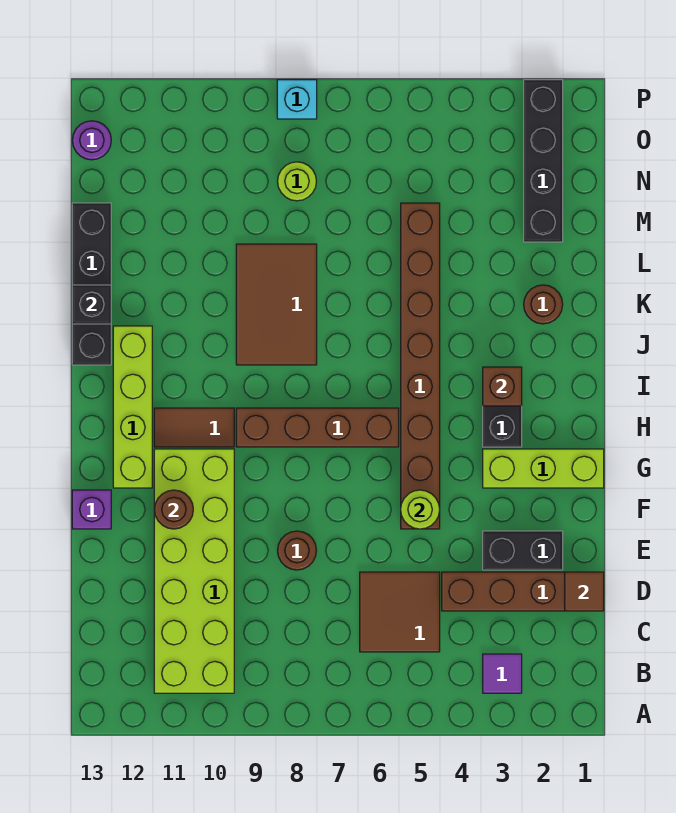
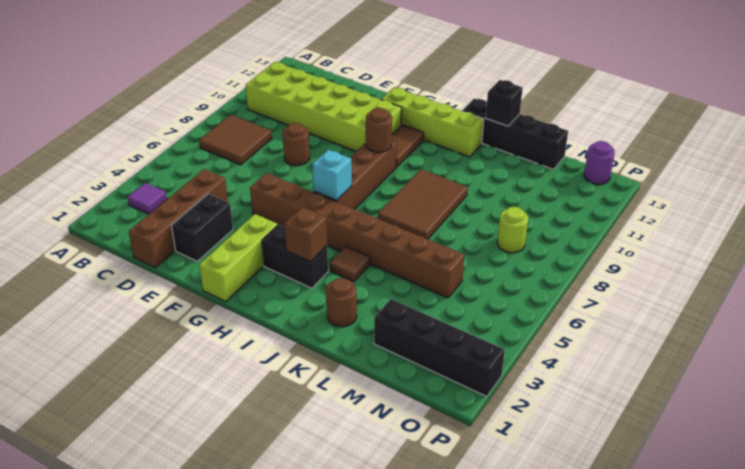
brown 2x2 tile [360,572,440,652] -> brown 2x2 tile moved to [199,115,272,165]
brown 1x1 tile [565,572,604,611] -> brown 1x1 tile moved to [330,247,370,282]
lime 1x1 round brick [401,490,440,529] -> none
brown 1x1 round brick [154,490,193,529] -> brown 1x1 round brick moved to [366,108,392,152]
purple 1x1 brick [72,490,111,529] -> none
brown 2x3 tile [236,244,317,365] -> brown 2x3 tile turned to [378,169,468,239]
cyan 1x1 brick [277,80,317,119] -> cyan 1x1 brick moved to [312,150,352,200]

